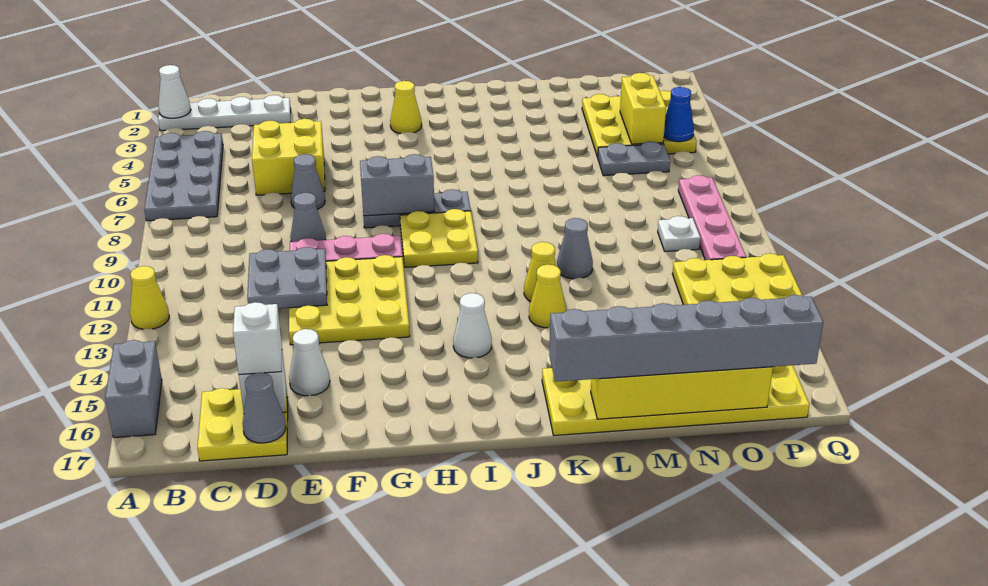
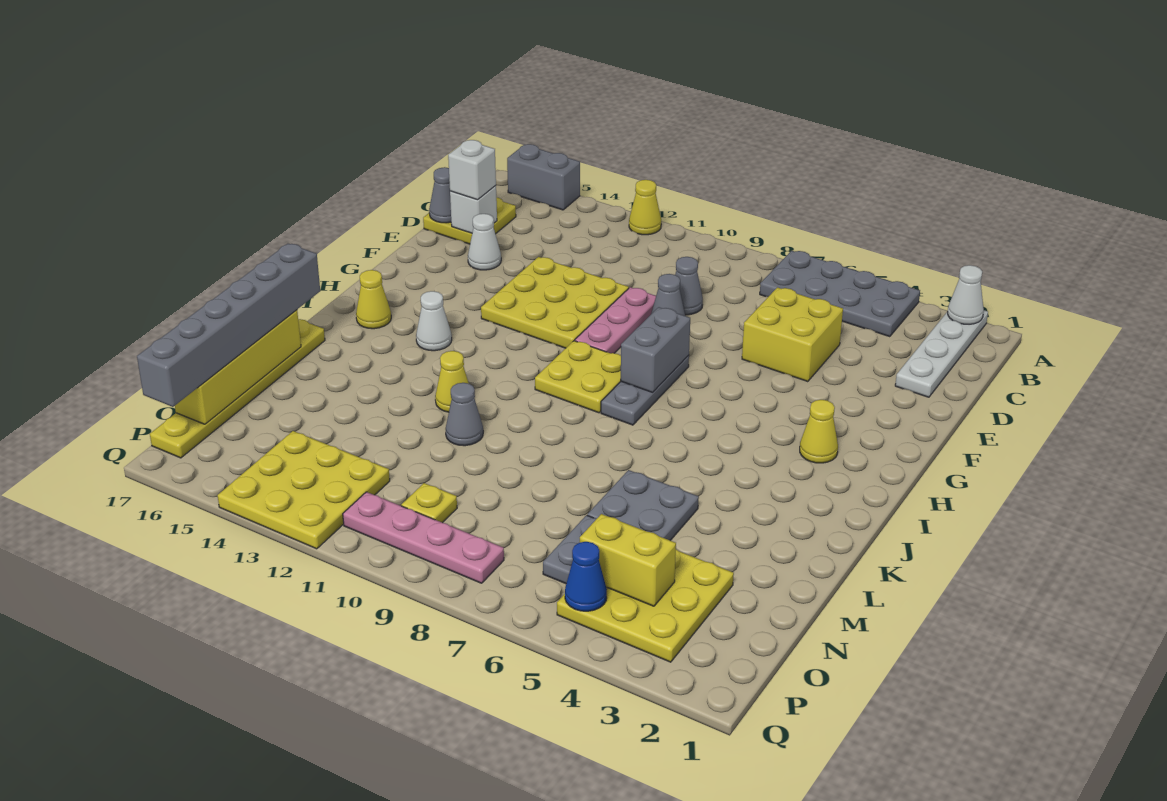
grey 2x2 plate [247,247,327,308] -> grey 2x2 plate moved to [587,470,699,540]
grey 1x1 cone [291,154,325,209] -> grey 1x1 cone moved to [675,257,703,315]
yellow 1x1 cone [529,264,566,328] -> yellow 1x1 cone moved to [356,270,391,329]
yellow 2x6 plate [542,365,809,435] -> yellow 1x6 plate [150,319,325,458]
white 1x1 plate [658,216,700,251] -> yellow 1x1 plate [401,483,457,523]

